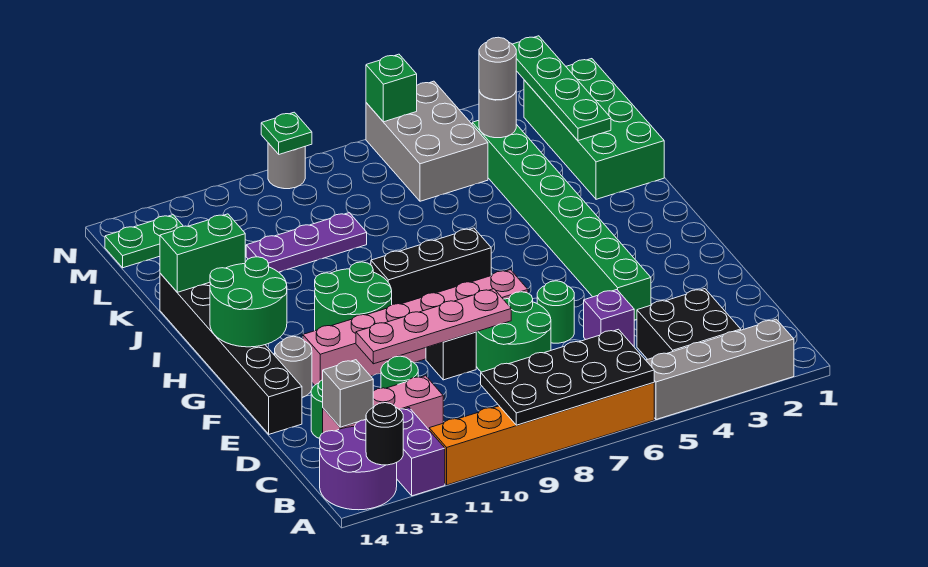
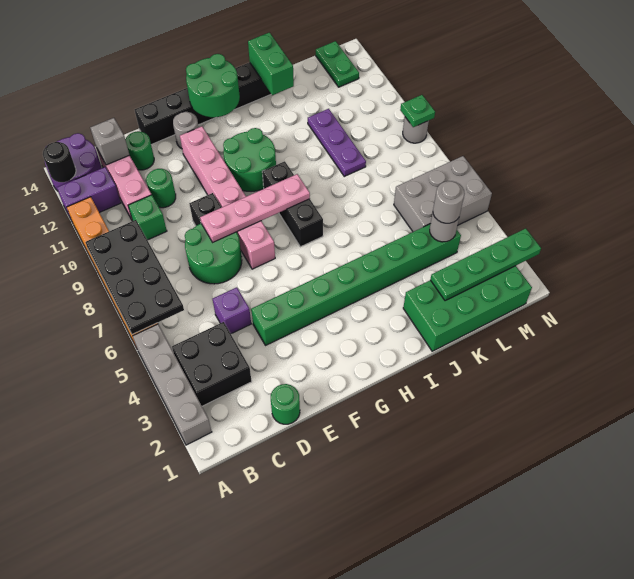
green 1x1 round brick [537,281,574,343] -> green 1x1 round brick moved to [271,384,300,424]
pink 1x4 plate [356,289,511,364] -> pink 1x4 plate turned to [200,174,310,242]
green 1x1 brick [366,54,417,122] -> green 1x1 brick moved to [128,195,167,240]

